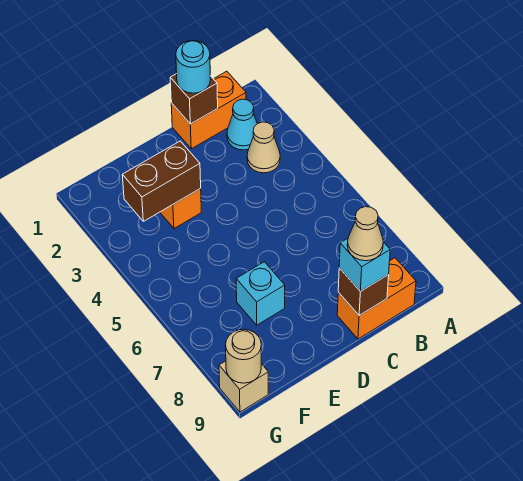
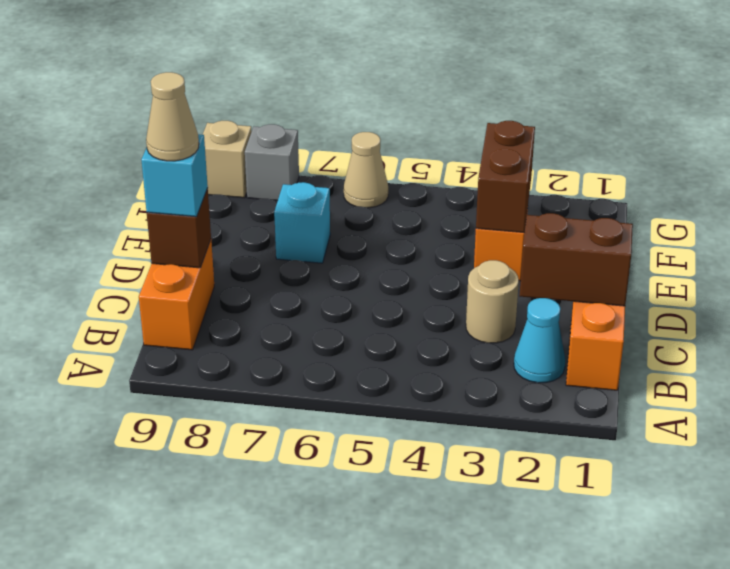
tan 1x1 cone [247,122,280,173] -> tan 1x1 cone moved to [344,132,388,208]
brown 1x1 brick [170,74,218,124] -> brown 1x2 brick [519,213,633,306]
cyan 1x1 round brick [176,41,211,93] -> none
none -> grey 1x1 brick [245,124,299,201]
tan 1x1 round brick [226,329,261,383] -> tan 1x1 round brick moved to [466,260,519,343]

